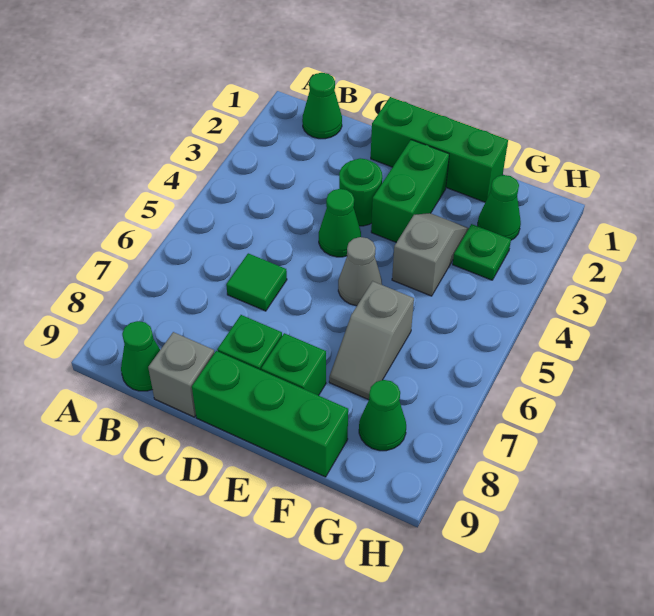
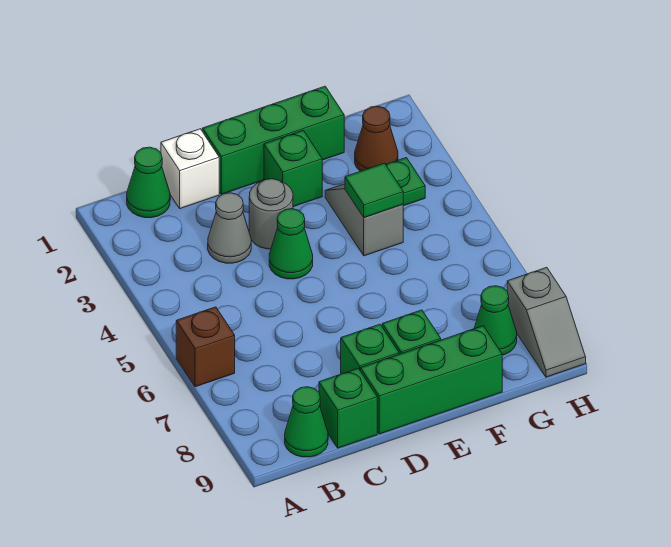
none -> brown 1x1 brick [176,307,235,387]
none -> white 1x1 brick [161,129,219,209]
green 1x1 tile [226,253,287,311] -> green 1x1 tile moved to [345,163,403,217]
grey 1x1 brick [148,332,214,417] -> green 1x1 brick [319,368,377,448]
green 1x1 round brick [339,158,382,226] -> grey 1x1 round brick [249,179,293,249]
green 1x2 brick [371,140,449,242] -> green 1x1 brick [264,130,322,207]
grey 1x1 cone [338,237,382,306] -> grey 1x1 cone moved to [208,193,251,263]
grey 1x2 slope [329,281,414,400] -> grey 1x2 slope moved to [507,267,586,377]
green 1x1 cone [478,175,521,240] -> brown 1x1 cone [355,106,398,171]

